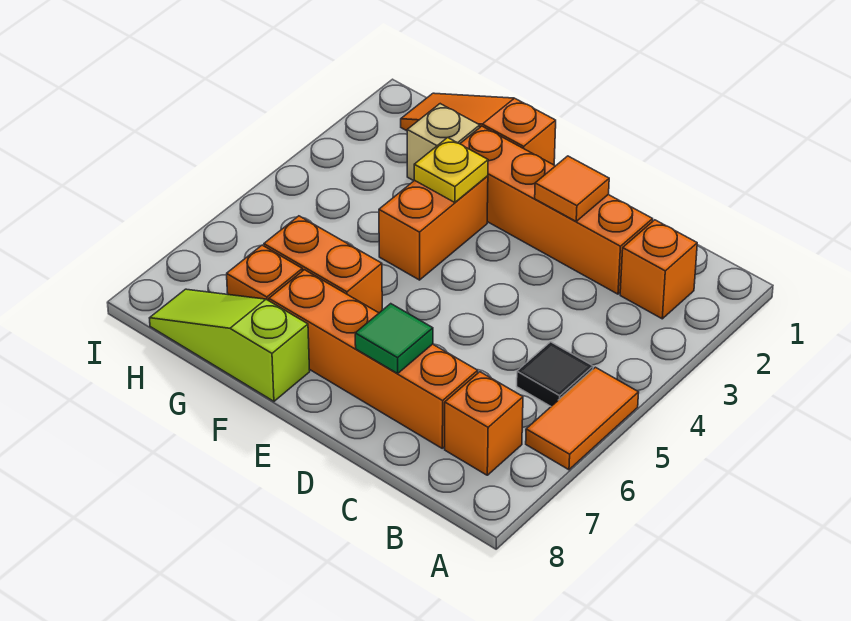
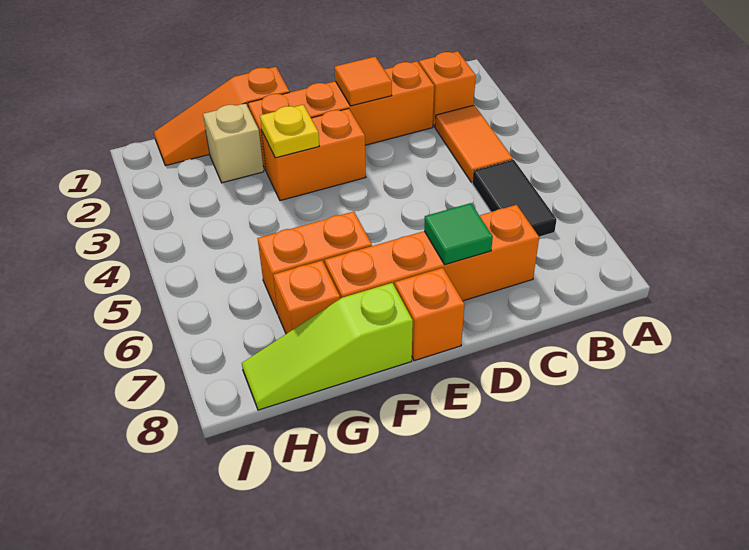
orange 1x2 tile [526,367,639,470] -> orange 1x2 tile moved to [435,105,513,183]
black 1x1 tile [517,342,593,406] -> black 1x2 tile [472,160,557,237]
orange 1x1 brick [445,372,523,475] -> orange 1x1 brick moved to [395,268,465,361]
orange 1x2 brick [379,176,488,280] -> orange 1x2 brick turned to [262,109,366,201]

